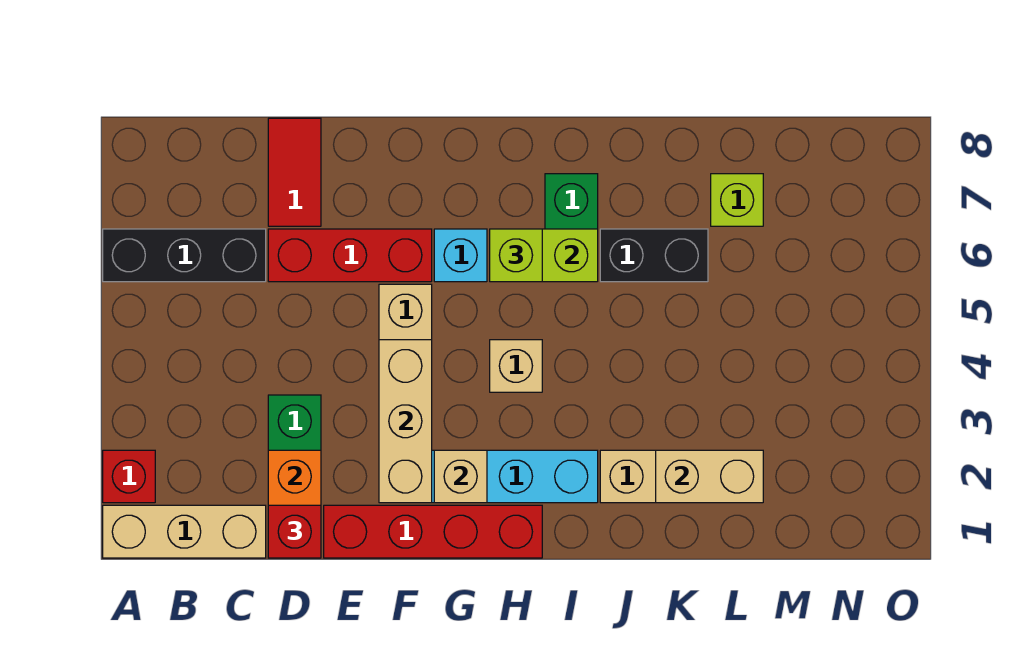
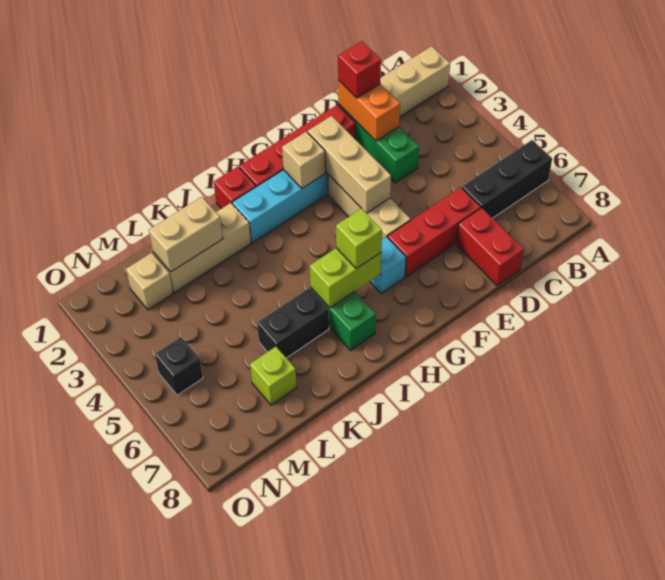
red 1x1 brick [103,450,155,503] -> red 1x1 brick moved to [214,167,256,209]
red 1x2 tile [268,118,321,226] -> red 1x2 brick [456,208,524,286]
tan 1x1 brick [490,340,542,392] -> tan 1x1 brick moved to [126,253,173,310]
none -> black 1x1 brick [155,337,203,395]

